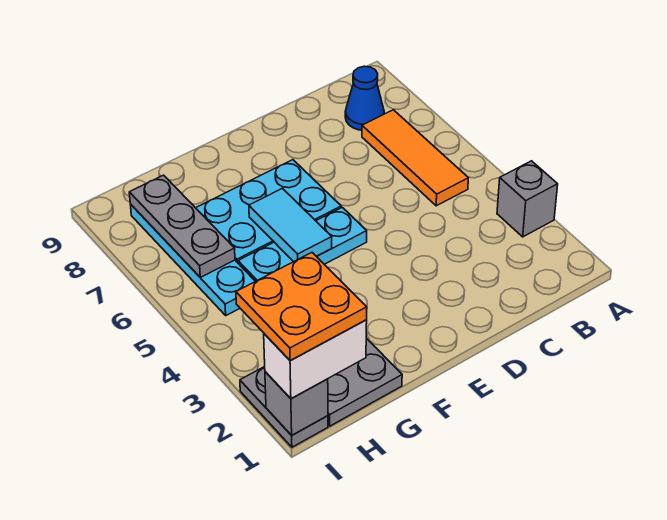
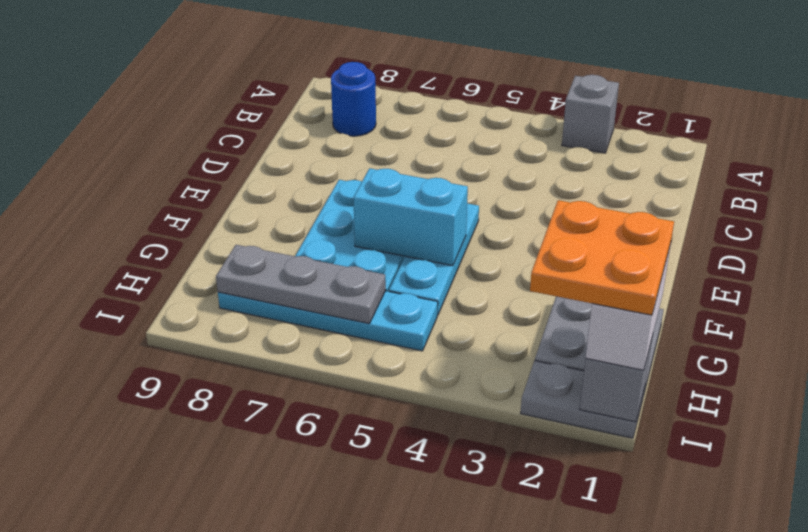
orange 1x3 tile [362,110,468,206] -> none
blue 1x1 cone [345,66,384,130] -> blue 1x1 round brick [331,62,376,136]
cyan 1x2 tile [249,188,332,262] -> cyan 1x2 brick [353,168,468,266]

